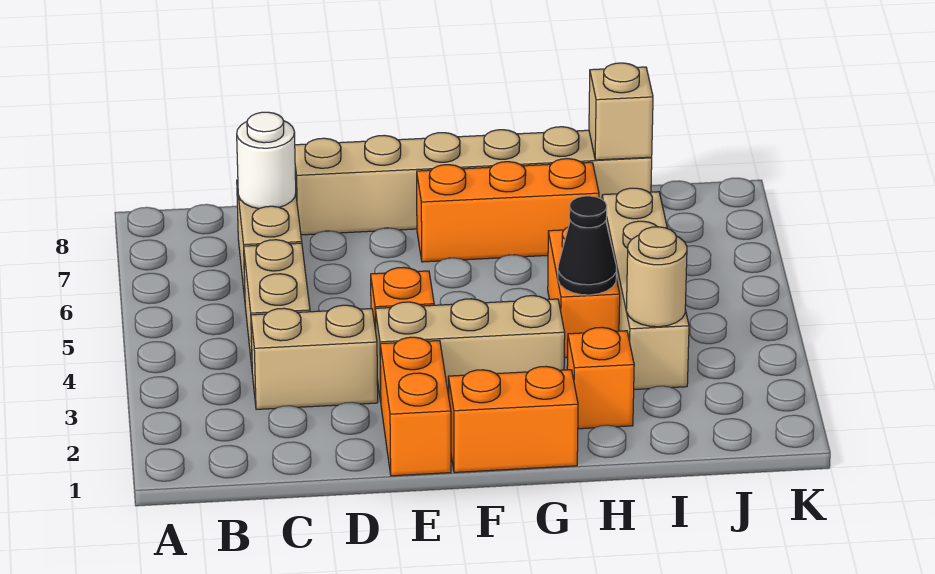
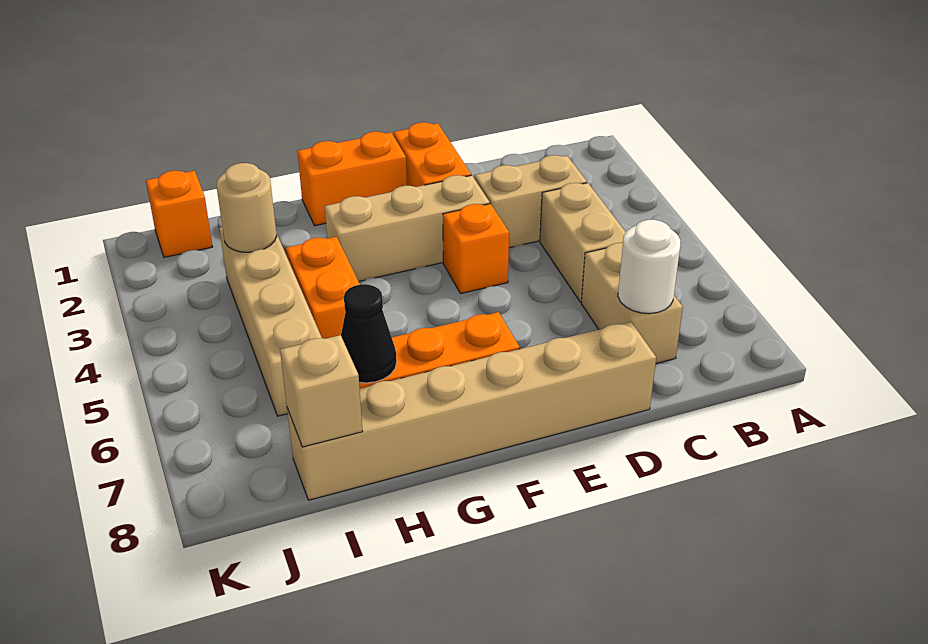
orange 1x1 brick [567,327,634,429] -> orange 1x1 brick moved to [146,171,212,257]
black 1x1 cone [558,196,617,295] -> black 1x1 cone moved to [341,284,397,383]

